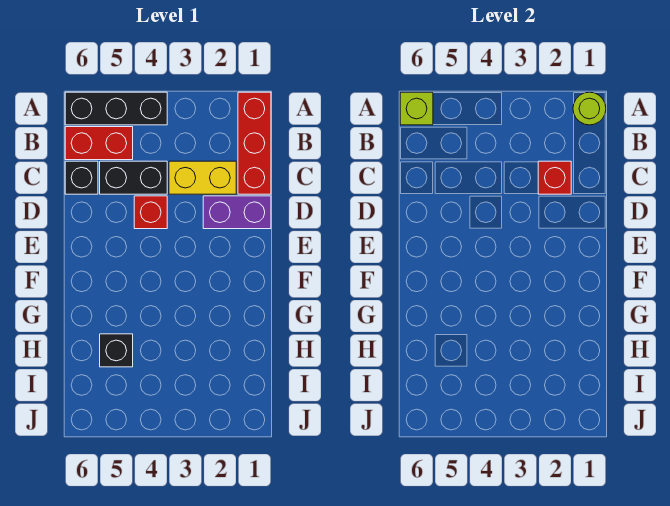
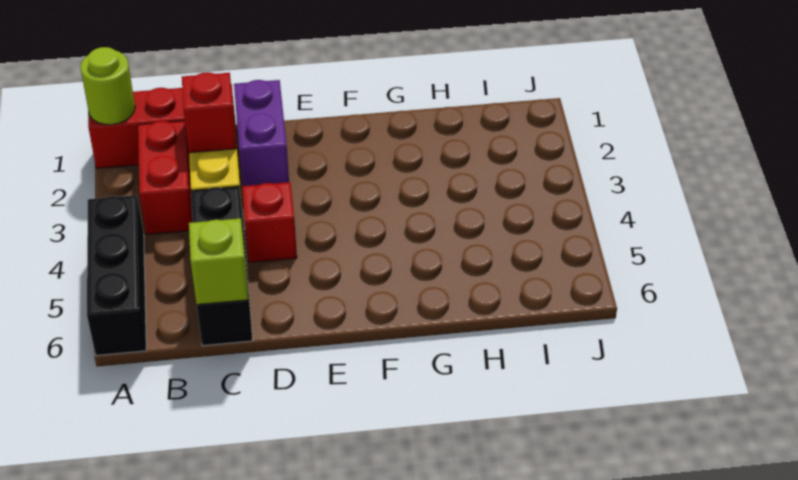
lime 1x1 brick [400,92,433,125] -> lime 1x1 brick moved to [189,218,248,305]
red 1x2 brick [65,127,133,160] -> red 1x2 brick moved to [138,121,192,234]
black 1x1 brick [100,334,133,367] -> none

